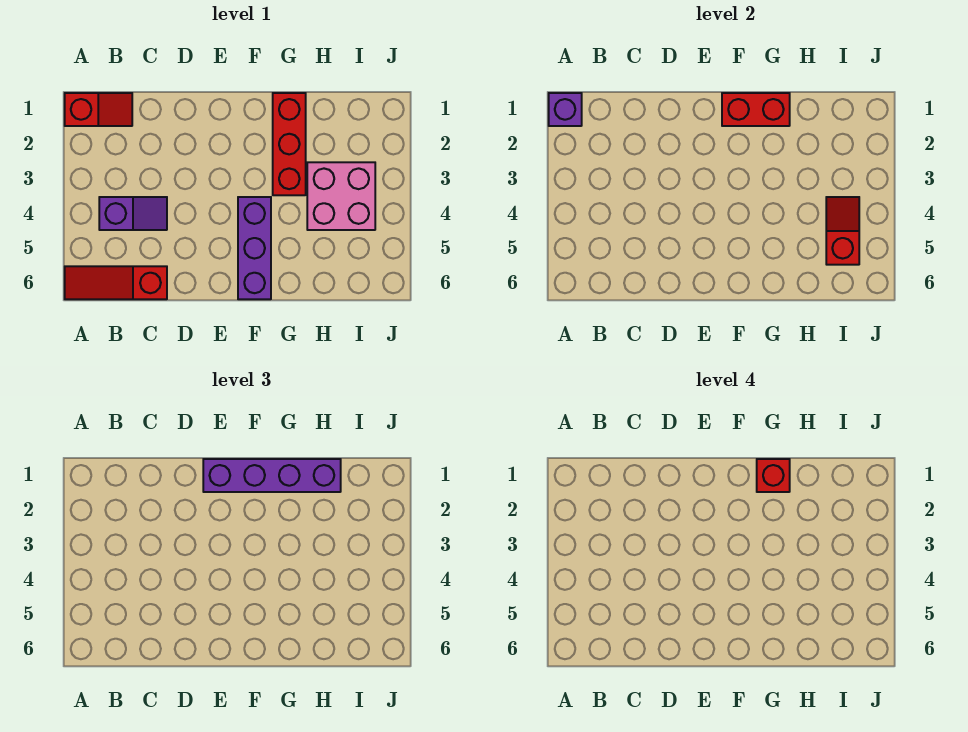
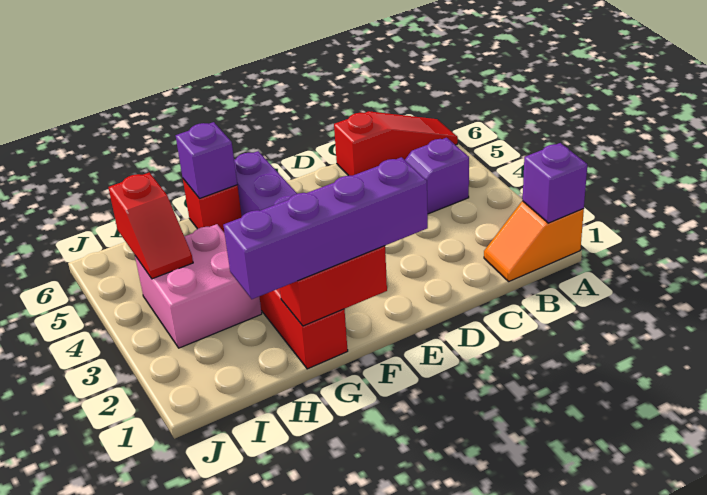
red 1x2 slope [65,93,132,126] -> orange 1x2 slope [484,201,584,281]
red 1x1 brick [757,459,790,492] -> red 1x1 brick moved to [183,179,242,232]
none -> purple 1x1 brick [176,122,237,199]

